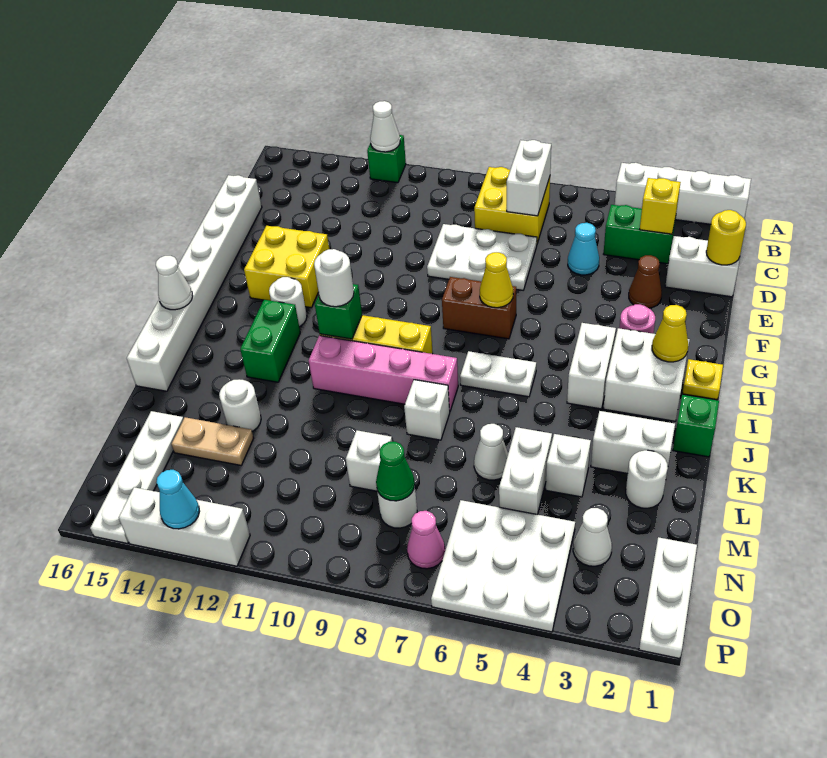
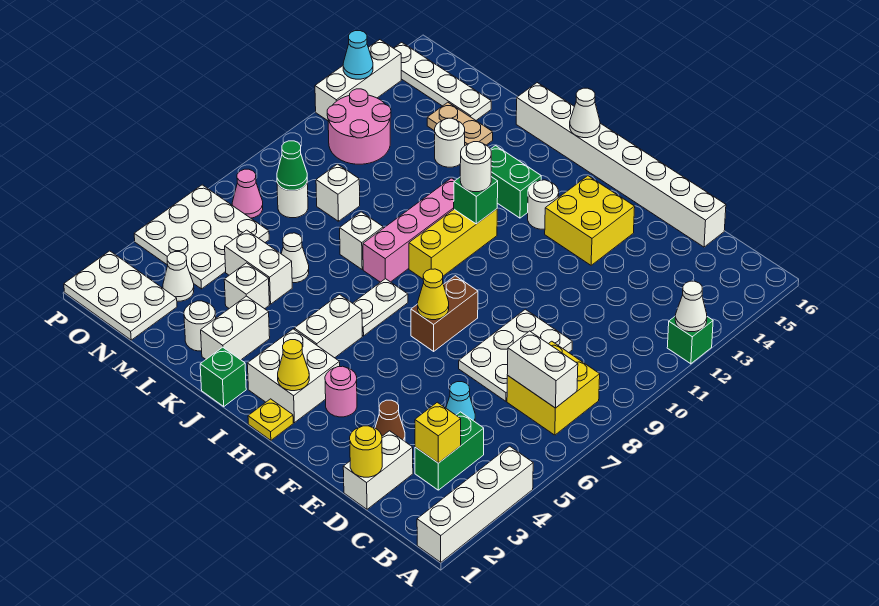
white 1x2 brick [567,323,616,409] -> white 1x2 brick turned to [294,295,362,358]
tan 1x2 plate [171,417,254,465] -> tan 1x2 plate turned to [427,102,493,145]
white 1x3 plate [639,537,697,659] -> white 2x3 plate [64,251,177,340]
none -> pink 2x2 round brick [327,89,391,164]

